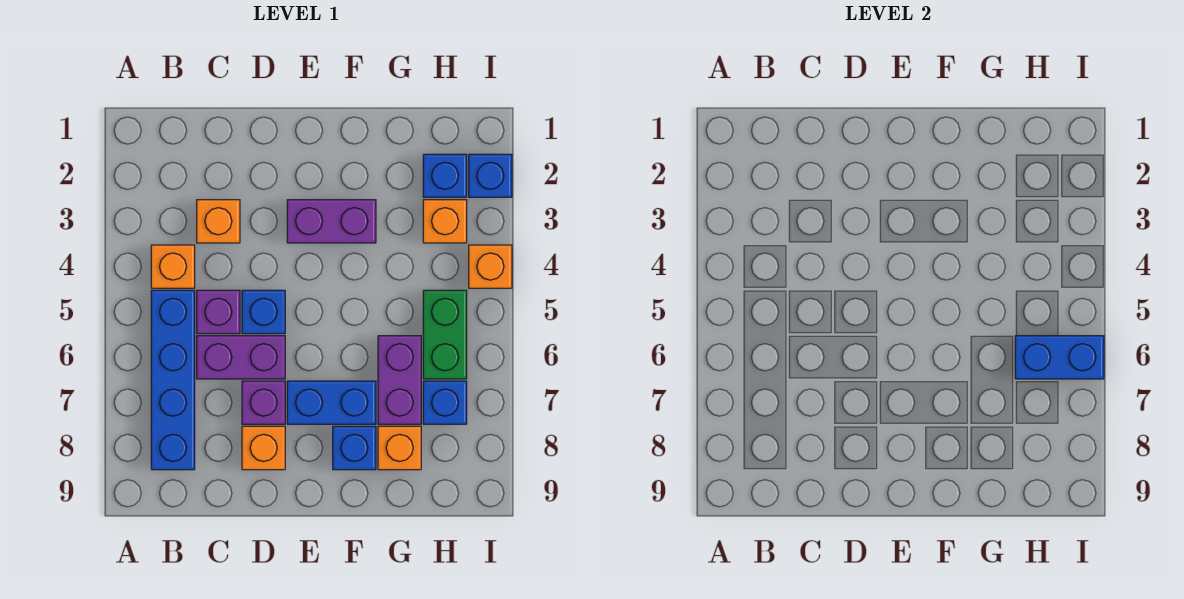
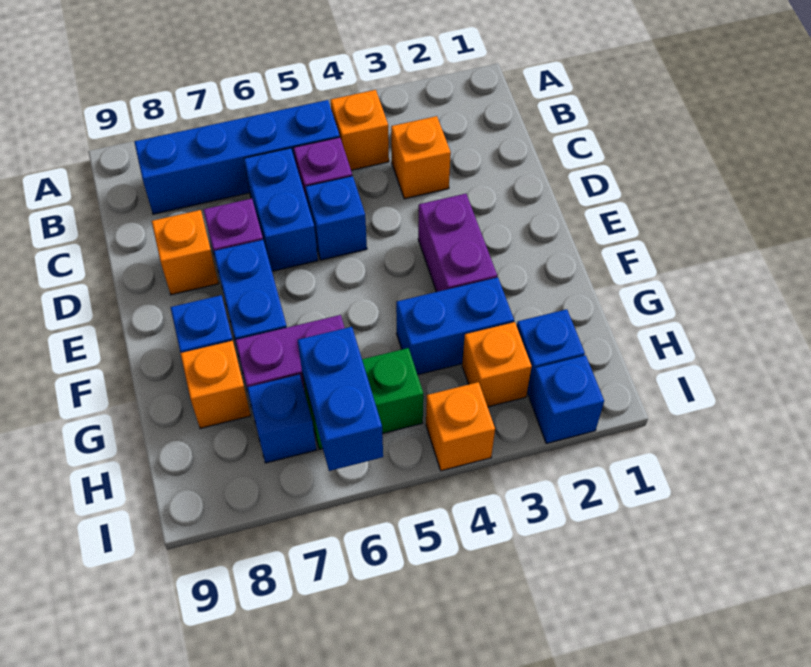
purple 1x2 brick [197,336,285,379] -> blue 1x2 brick [244,148,318,271]
none -> blue 1x2 brick [396,277,514,375]

